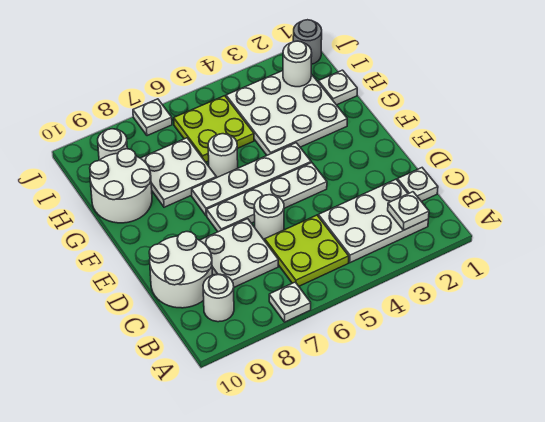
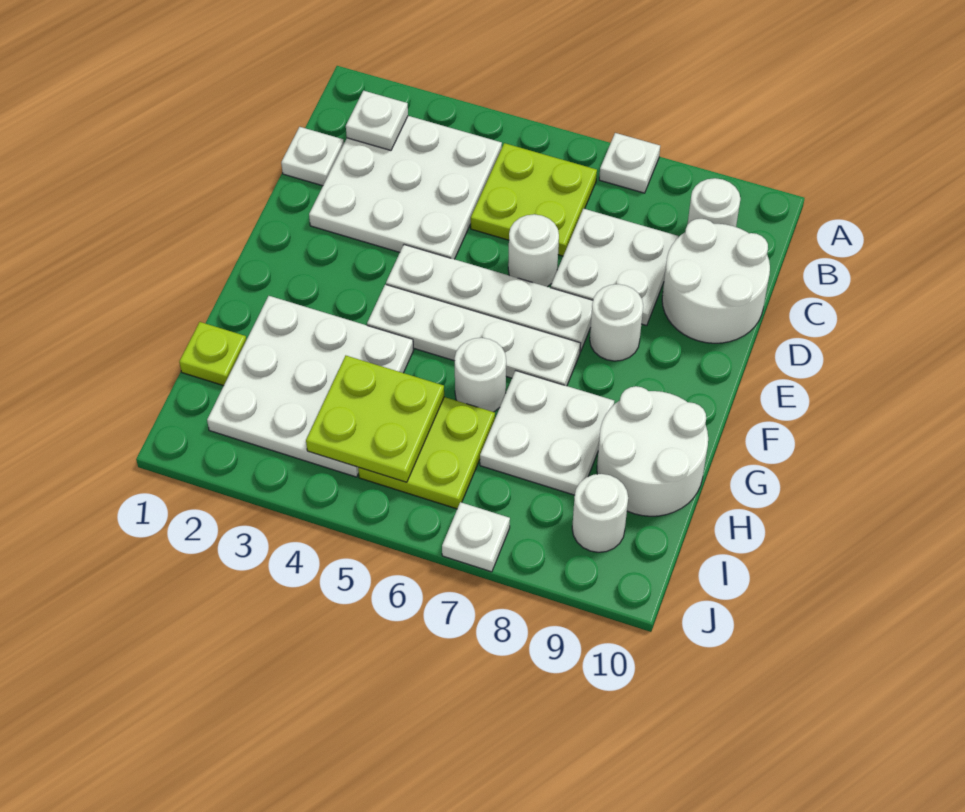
white 2x3 plate [318,179,428,263] -> white 3x3 plate [309,116,502,259]
white 1x1 plate [318,70,357,105] -> lime 1x1 plate [179,322,246,386]
none -> lime 2x2 plate [306,356,444,482]
white 1x1 round brick [283,41,312,87] -> white 1x1 round brick moved to [590,284,643,361]
grey 1x1 round brick [293,20,322,64] -> none

